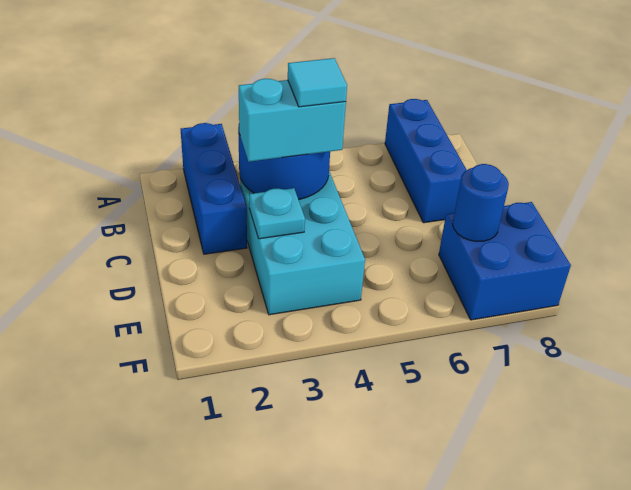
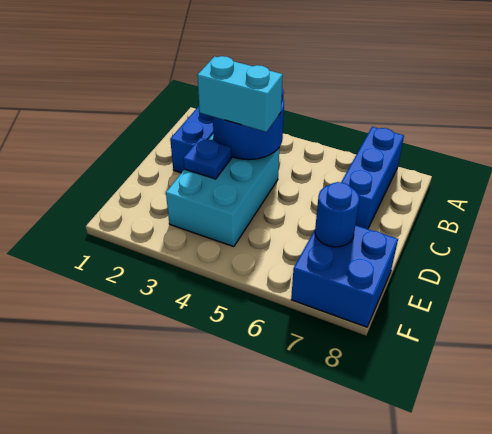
cyan 1x1 tile [288,58,347,107] -> none
cyan 1x1 plate [249,188,305,239] -> blue 1x1 plate [183,138,232,179]

